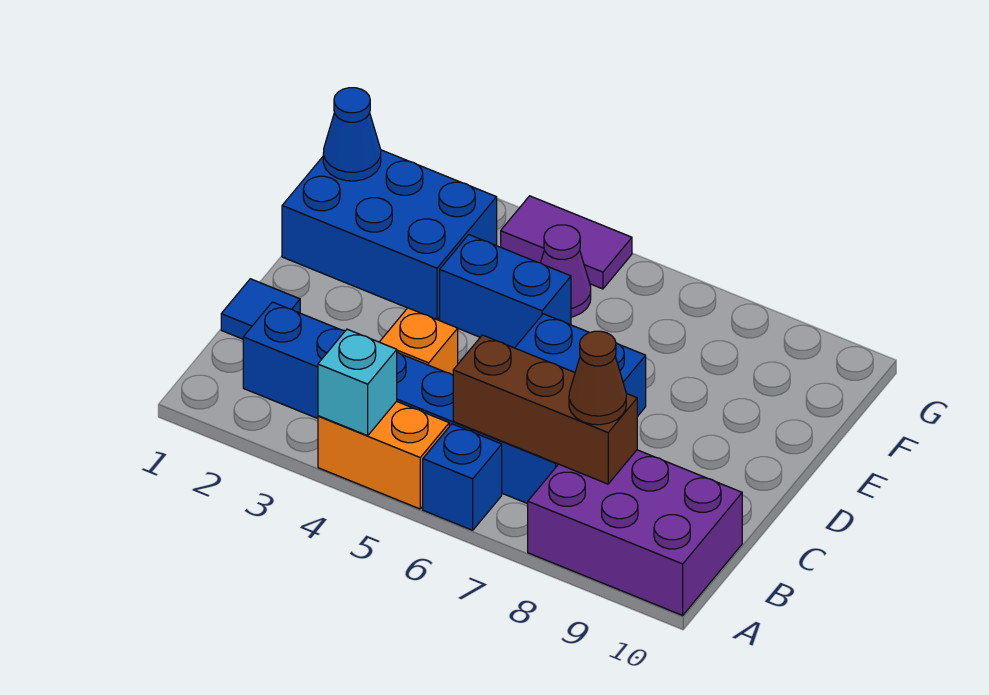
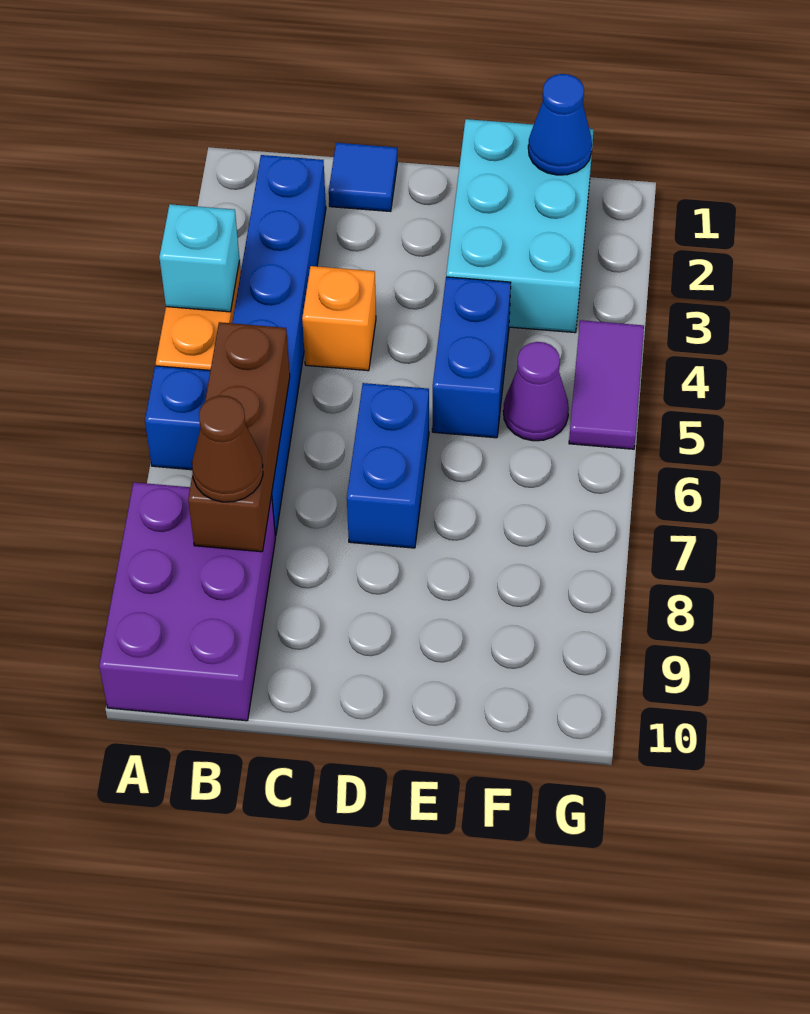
blue 2x3 brick [282,150,497,319] -> cyan 2x3 brick [446,119,594,333]

